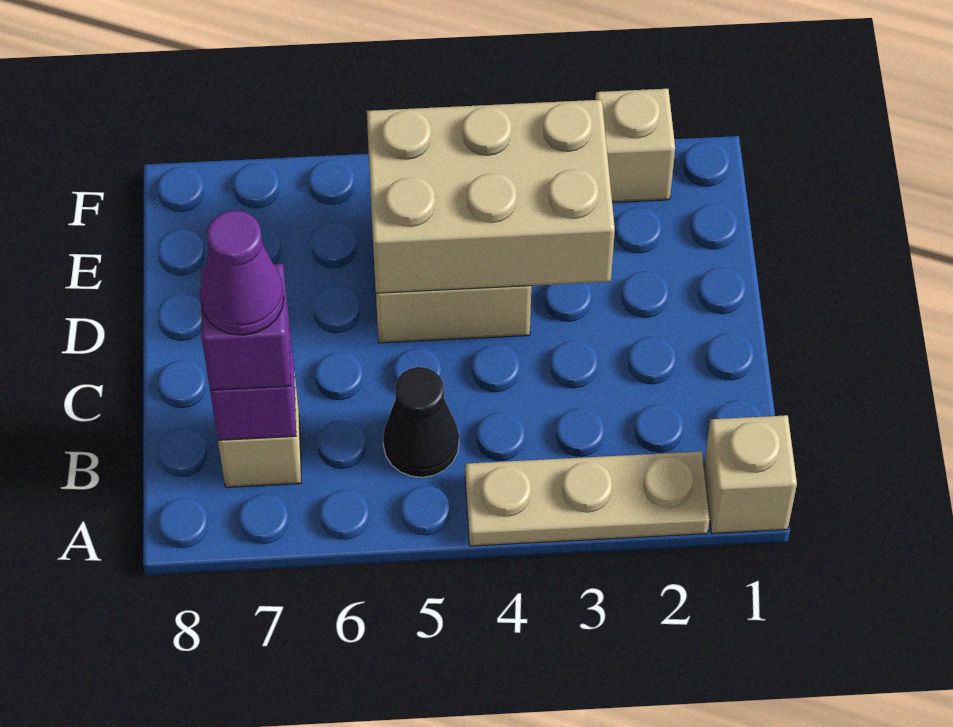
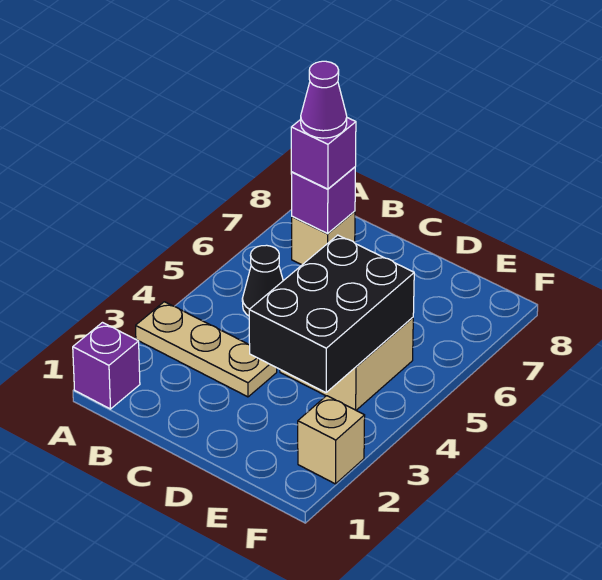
tan 1x1 brick [704,415,797,534] -> purple 1x1 brick [73,323,140,409]
tan 1x3 plate [465,451,710,546] -> tan 1x3 plate turned to [136,302,277,397]
tan 2x3 brick [367,100,615,293] -> black 2x3 brick [249,235,414,392]

